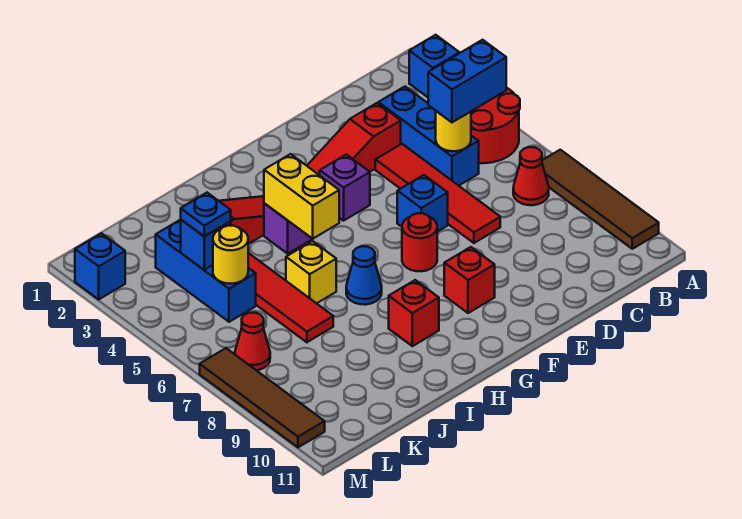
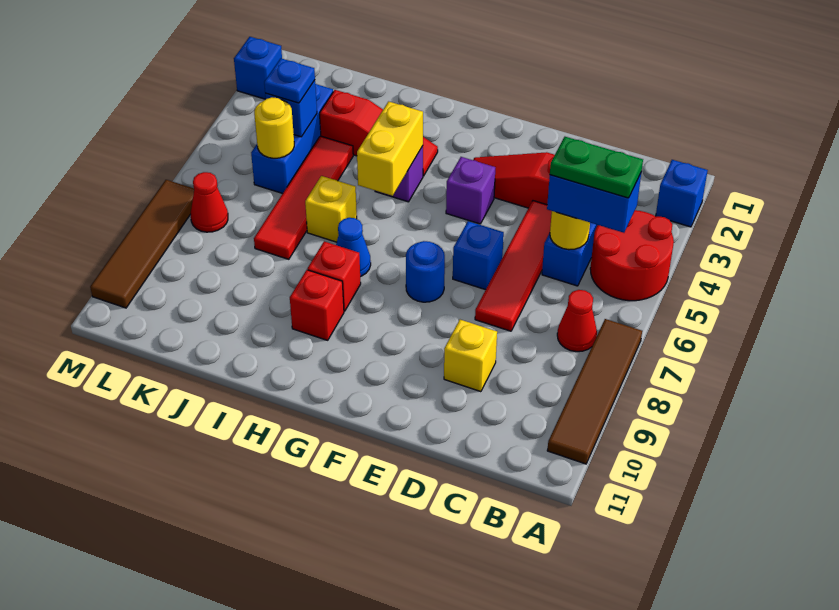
none -> green 1x2 plate [550,137,643,198]
none -> yellow 1x1 brick [444,320,497,392]
red 1x1 round brick [402,213,437,271] -> blue 1x1 round brick [406,241,445,302]
red 1x1 brick [444,247,495,313] -> red 1x1 brick moved to [307,242,361,311]

